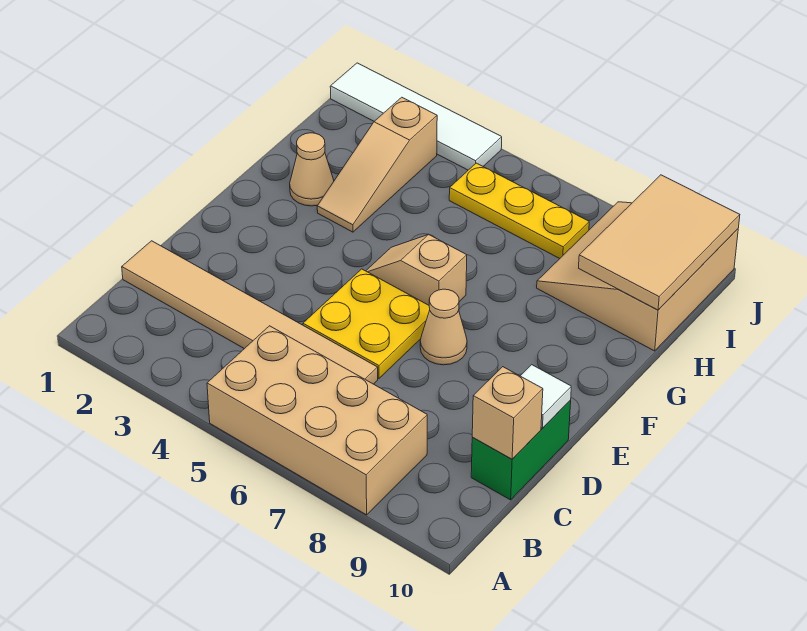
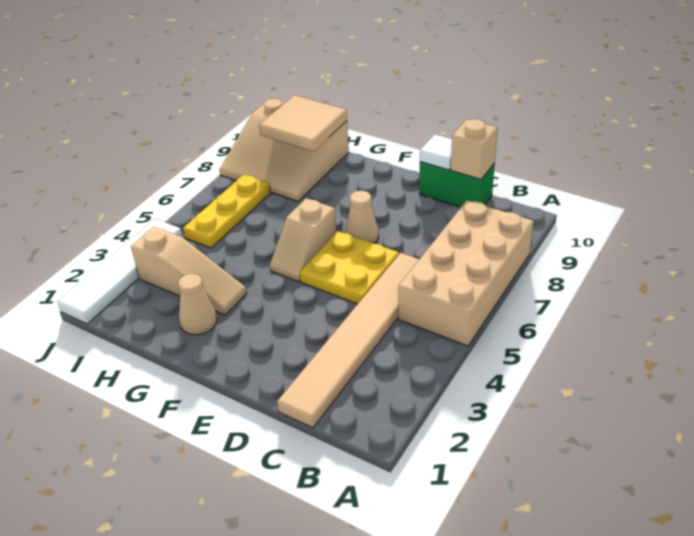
tan 2x3 tile [579,175,740,310] -> tan 2x2 tile [259,95,347,151]

